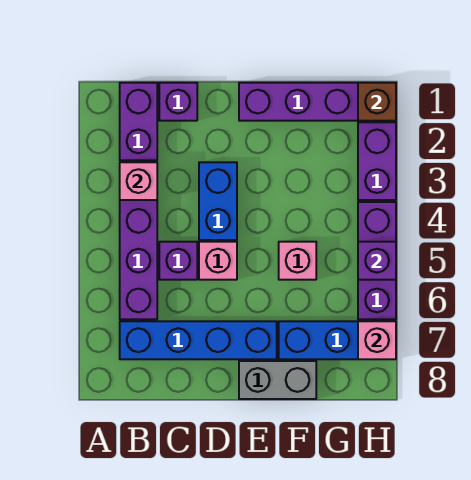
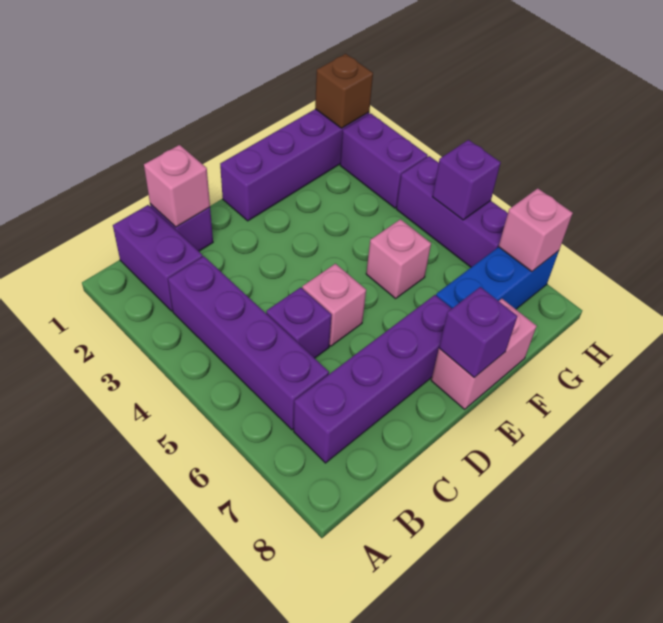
pink 1x1 brick [120,162,157,200] -> pink 1x1 brick moved to [144,145,210,227]
blue 1x4 brick [120,321,277,359] -> purple 1x4 brick [294,295,452,463]
blue 1x2 brick [199,162,237,240] -> none
grey 1x2 brick [239,361,316,399] -> pink 1x2 brick [431,299,537,409]
none -> purple 1x1 brick [439,287,517,378]

